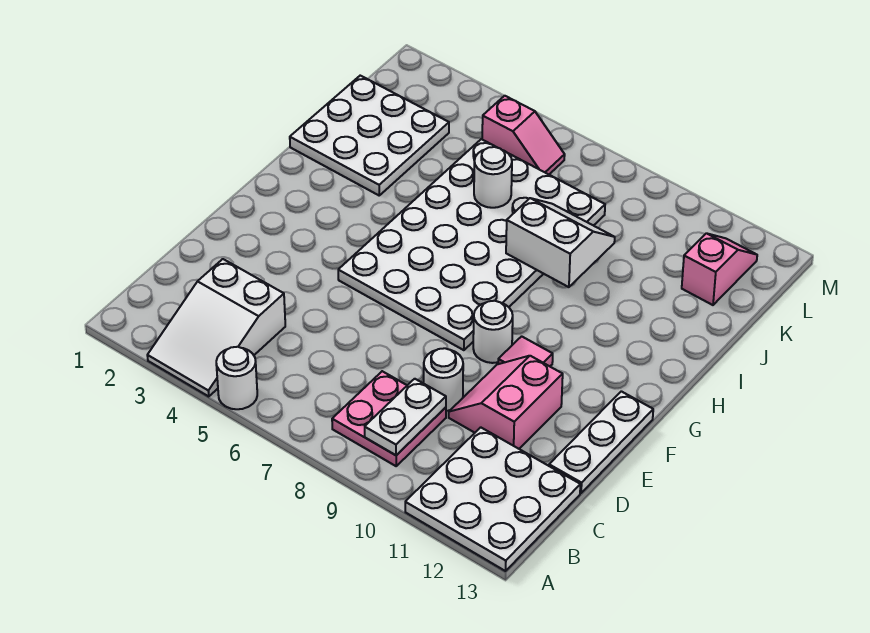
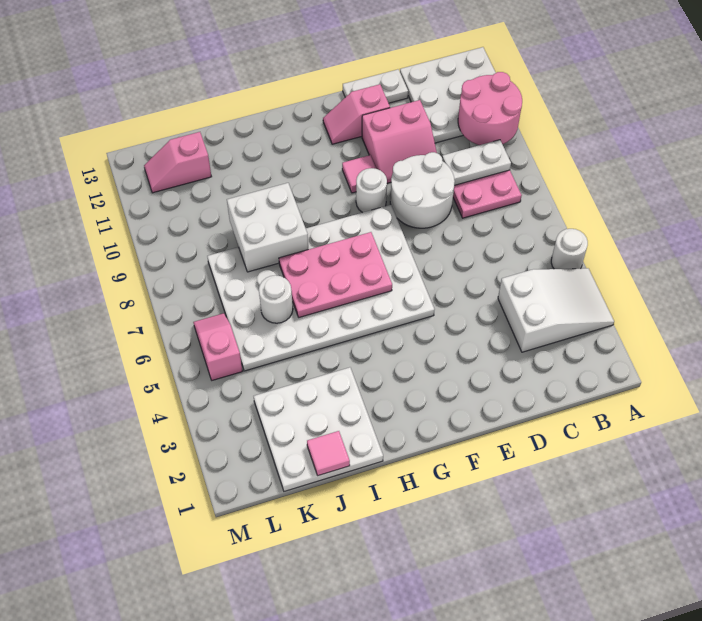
none -> pink 2x2 round brick [458,72,522,145]
white 1x1 round brick [424,348,463,411] -> white 2x2 round brick [390,152,455,228]
white 1x3 plate [549,391,653,493] -> white 1x2 plate [343,69,408,103]
none -> pink 1x2 slope [323,84,390,144]
none -> pink 2x3 plate [279,232,392,317]
white 2x2 slope [506,198,615,287] -> white 2x2 brick [227,183,308,272]
none -> pink 1x1 tile [307,431,350,476]

